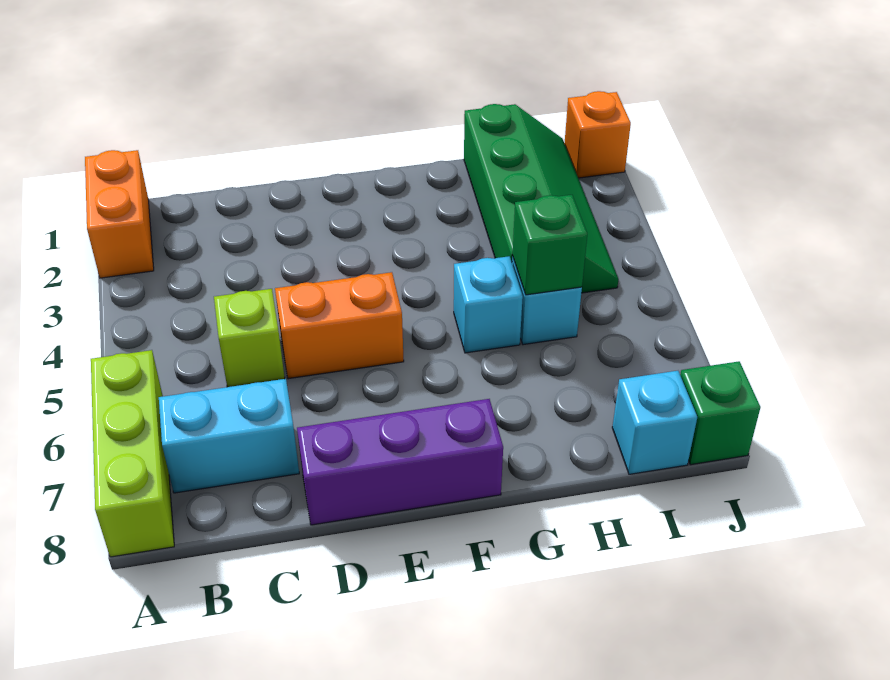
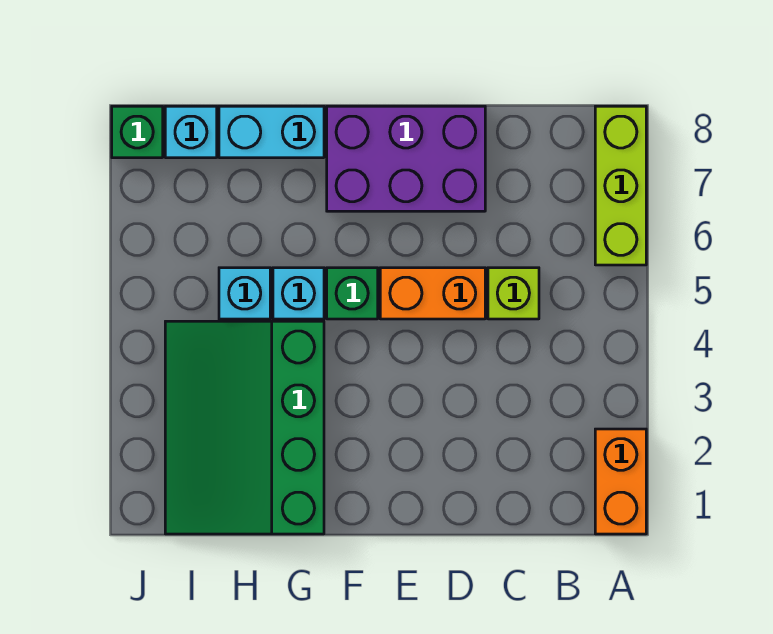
cyan 1x2 brick [159,379,299,493] -> cyan 1x2 brick moved to [219,106,324,158]
purple 1x3 brick [297,399,503,525] -> purple 2x3 brick [327,106,485,211]
green 2x4 slope [464,104,618,293] -> green 3x4 slope [165,321,324,534]
green 1x1 brick [513,195,587,295] -> green 1x1 brick moved to [327,268,378,319]
orange 1x1 brick [565,91,631,178] -> none

